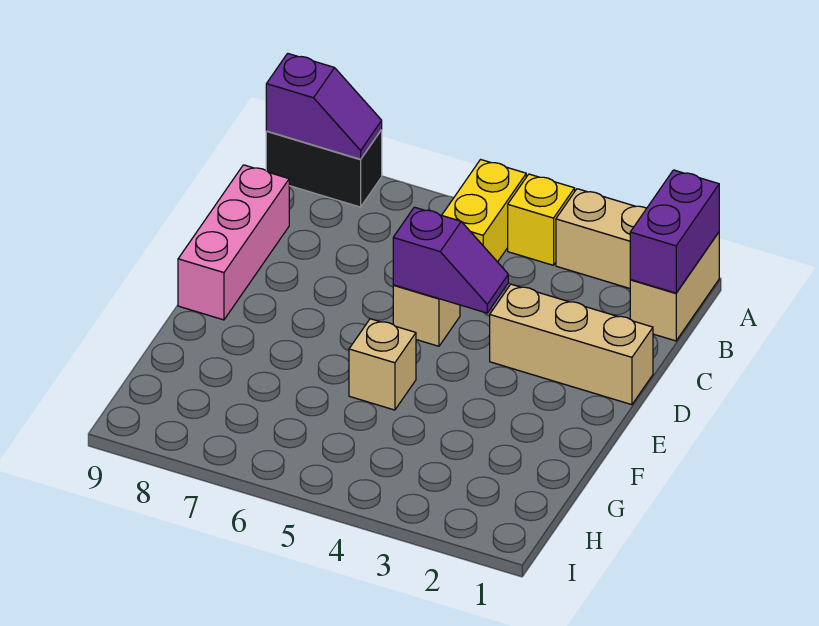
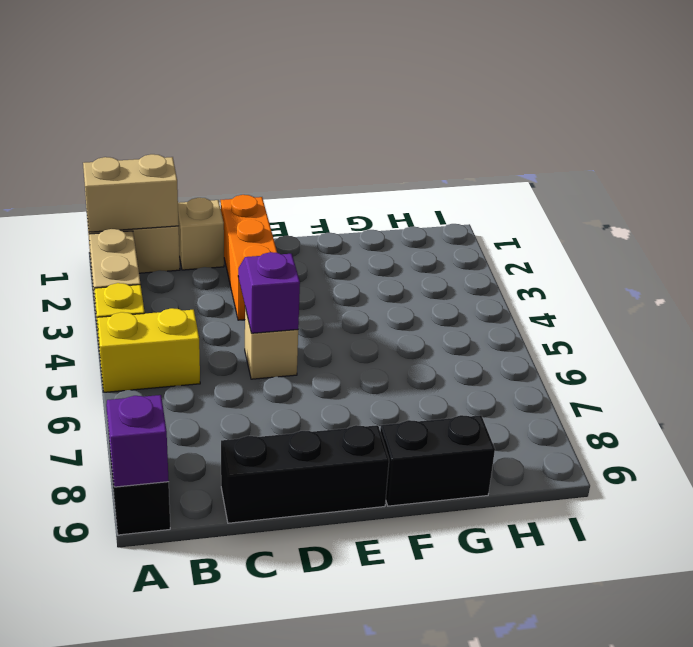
purple 1x2 brick [630,170,719,293] -> tan 1x2 brick [83,154,179,232]
pink 1x3 brick [178,165,289,320] -> black 1x3 brick [221,425,389,523]
tan 1x3 brick [490,284,653,405] -> orange 1x3 brick [221,195,277,320]
tan 1x1 brick [349,319,416,410] -> tan 1x1 brick moved to [178,198,224,270]
none -> black 1x2 brick [380,415,495,506]

